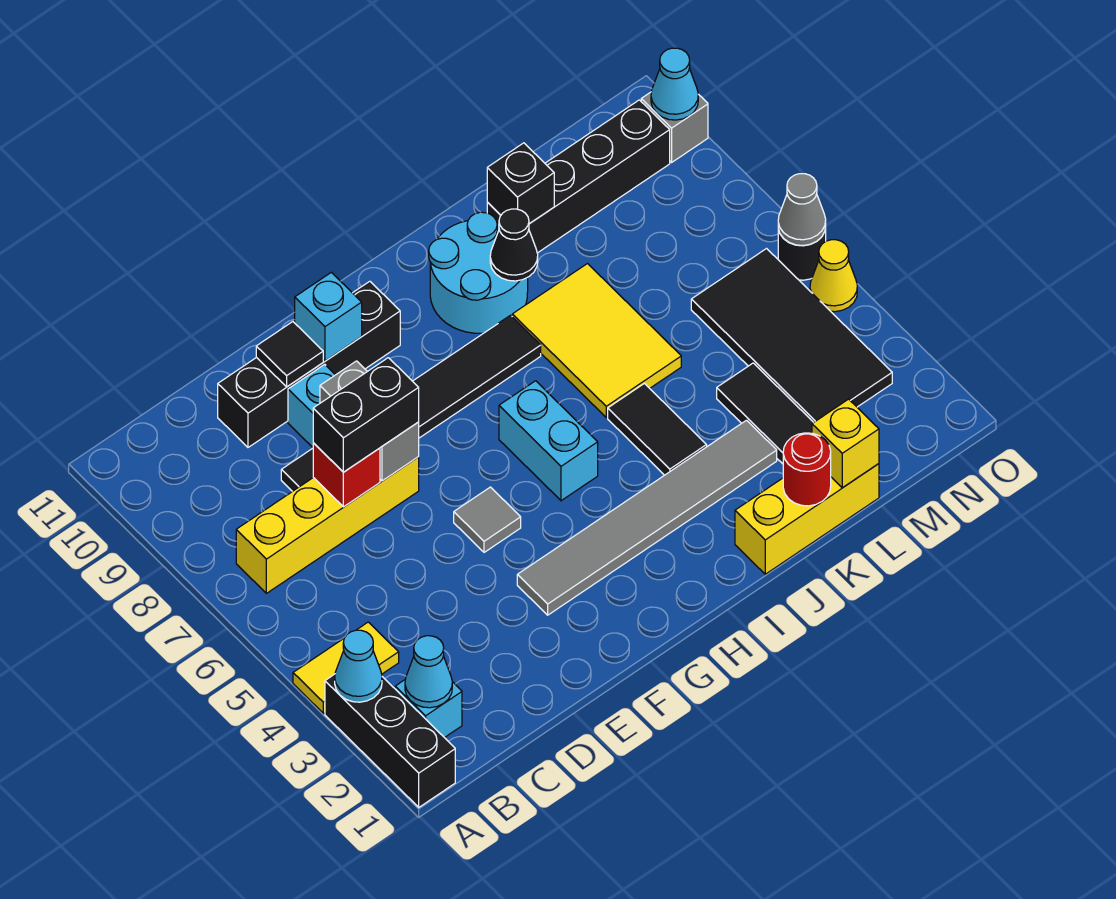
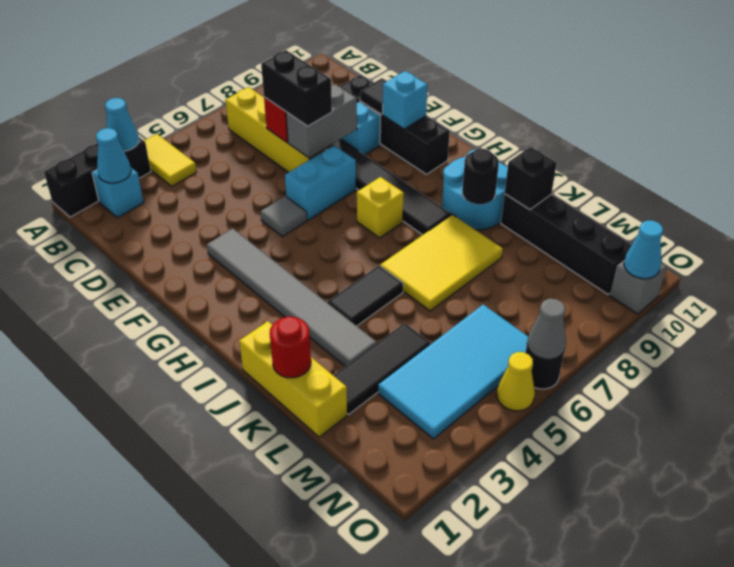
cyan 1x2 brick [499,381,598,501] -> cyan 1x2 brick moved to [285,145,356,220]
black 1x1 cone [490,209,538,281] -> black 1x1 round brick [462,149,499,204]
yellow 1x1 brick [812,399,879,488] -> yellow 1x1 brick moved to [357,177,404,238]
black 2x4 tile [691,249,892,422] -> cyan 2x4 tile [378,305,528,439]

